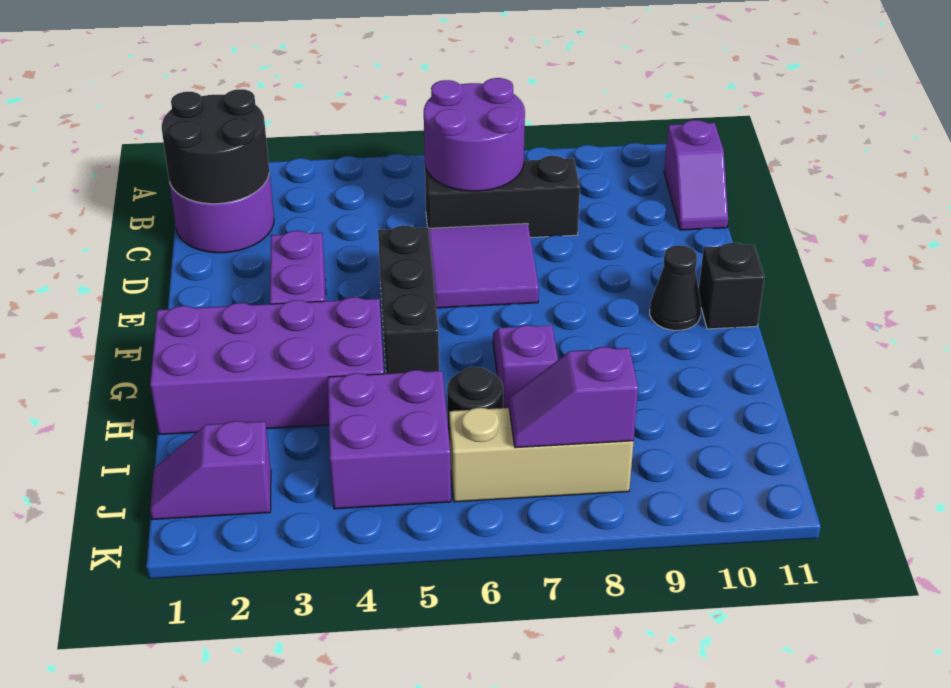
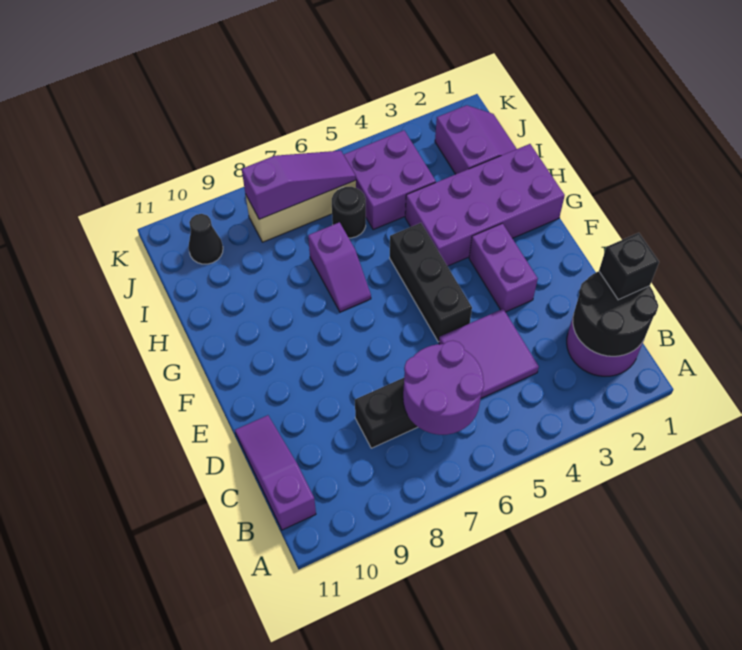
purple 1x2 slope [664,120,728,230] -> purple 1x3 slope [235,415,316,530]
purple 2x2 tile [429,224,539,308] -> purple 2x2 tile moved to [439,309,539,398]
black 1x1 cone [650,245,701,331] -> black 1x1 cone moved to [189,214,223,264]
black 1x1 brick [699,243,765,329] -> black 1x1 brick moved to [599,233,659,300]
purple 1x2 slope [150,421,271,520] -> purple 2x2 slope [435,105,517,174]
purple 1x2 slope [509,347,638,448] -> purple 1x3 slope [242,151,356,219]

